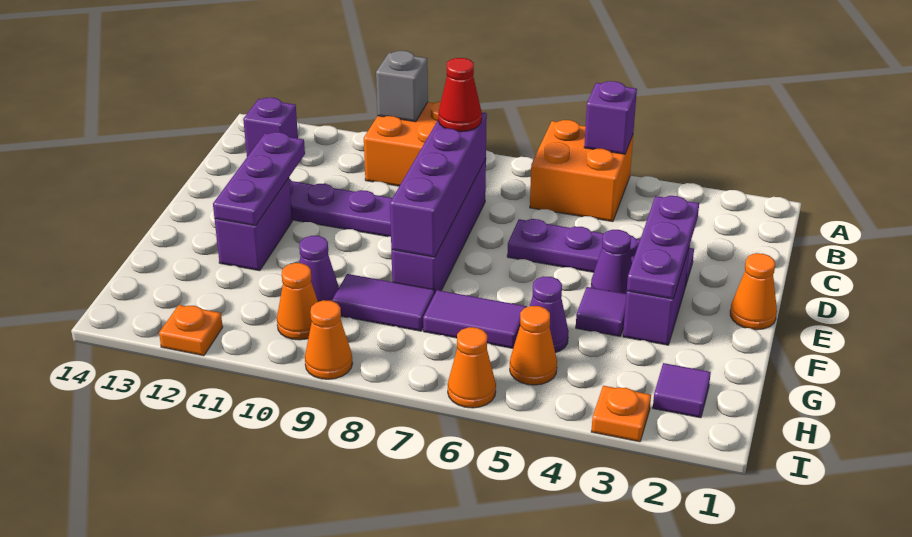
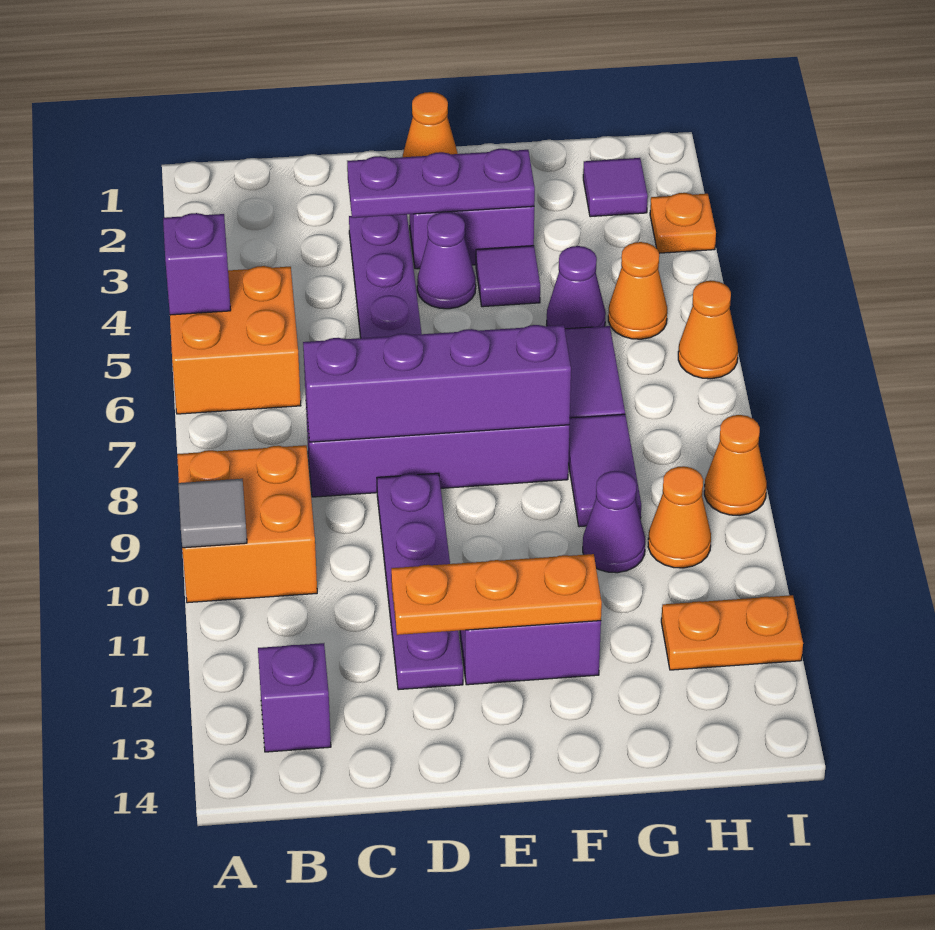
grey 1x1 brick [376,51,428,122] -> grey 1x1 tile [178,479,247,548]
red 1x1 cone [438,58,482,132] -> none
purple 1x3 plate [213,132,305,226] -> orange 1x3 plate [391,554,602,635]
orange 1x1 plate [159,305,223,356] -> orange 1x2 plate [661,595,803,670]

